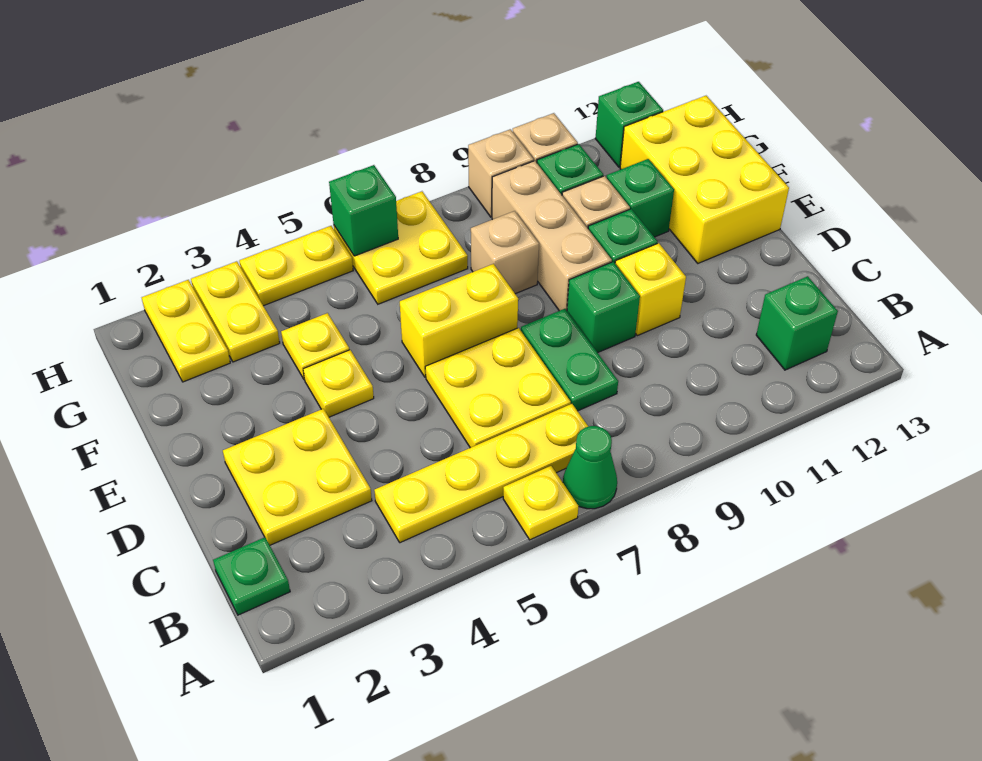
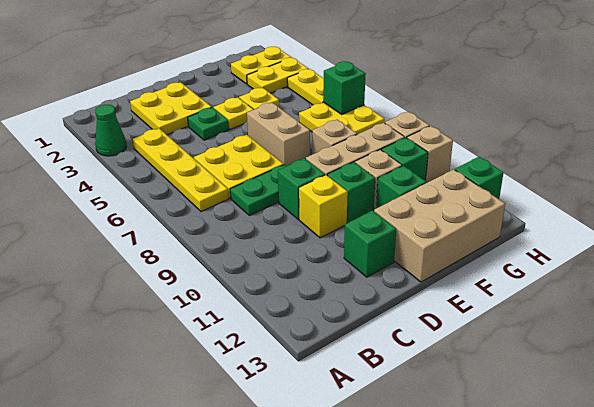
yellow 1x1 plate [503,466,579,540] -> none
green 1x1 cone [563,426,617,509] -> green 1x1 cone moved to [95,105,127,156]
green 1x1 plate [213,537,290,615] -> green 1x1 plate moved to [188,107,229,140]
green 1x1 brick [756,276,838,370] -> green 1x1 brick moved to [344,211,396,277]
yellow 1x2 brick [400,264,518,377] -> tan 1x2 brick [247,102,310,166]
yellow 2x3 brick [620,96,789,263] -> tan 2x3 brick [374,169,505,282]

